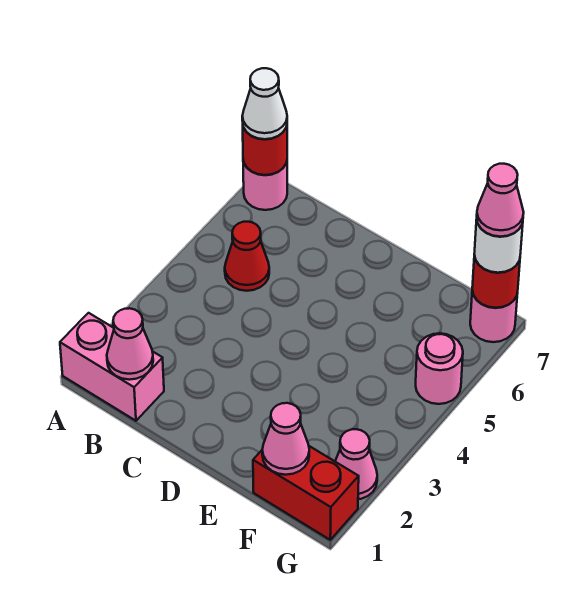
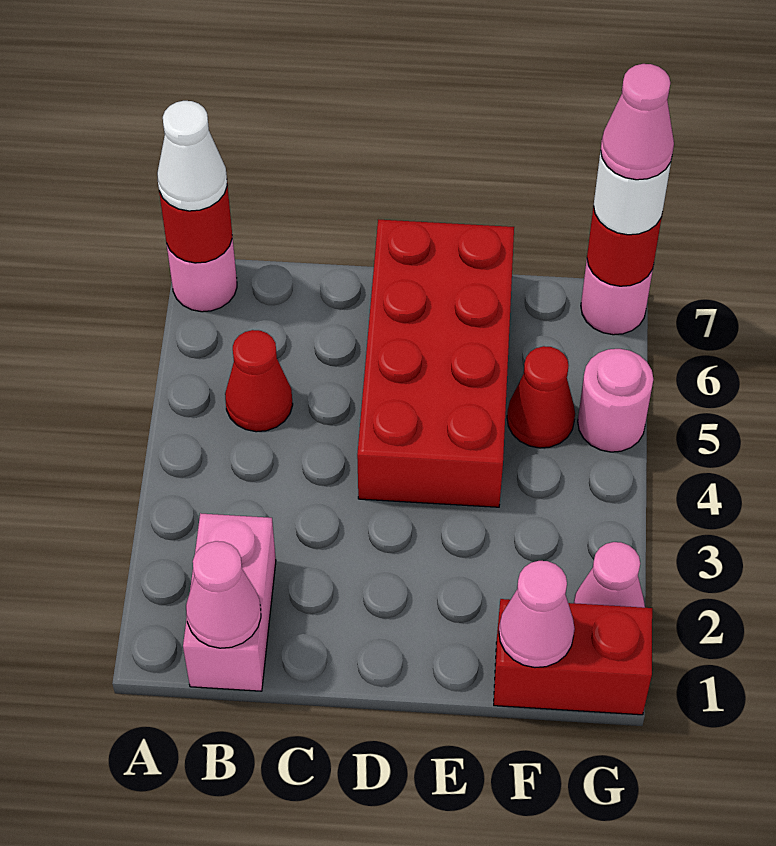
pink 1x2 brick [60,313,164,421] -> pink 1x2 brick turned to [183,513,276,691]
none -> red 2x4 brick [357,220,514,507]
none -> red 1x1 cone [507,346,575,448]

